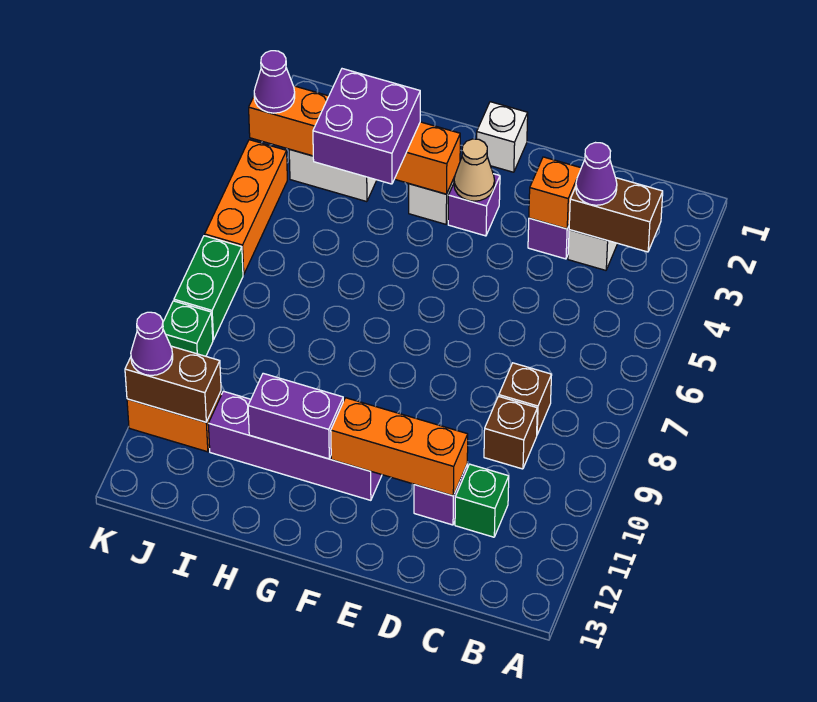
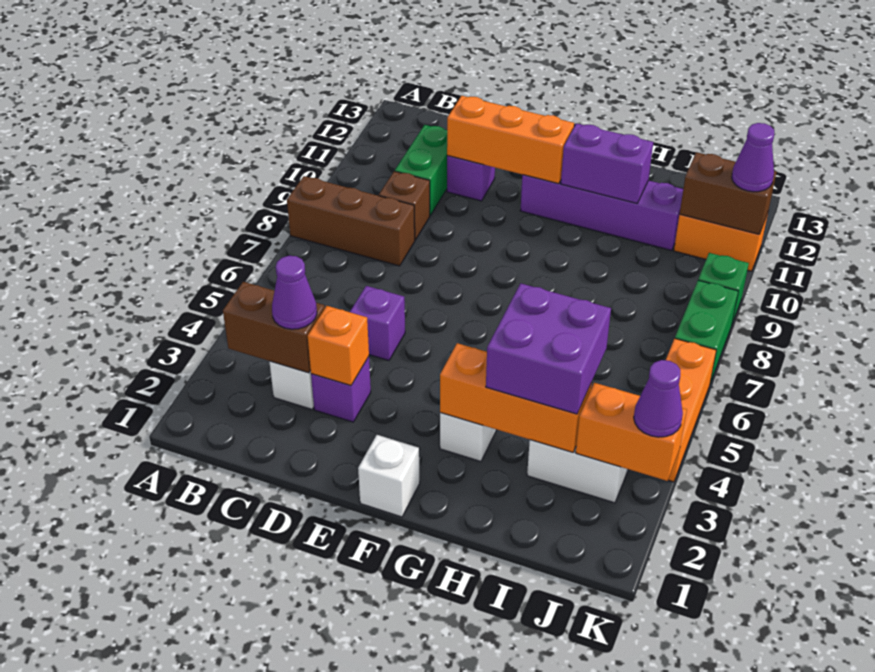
brown 1x1 brick [499,363,552,434] -> brown 1x3 brick [287,176,415,266]
green 1x1 brick [455,464,509,537] -> green 1x2 brick [395,125,447,215]
purple 1x1 brick [448,174,500,236] -> purple 1x1 brick moved to [350,286,405,360]
tan 1x1 cone [454,139,495,201] -> none

